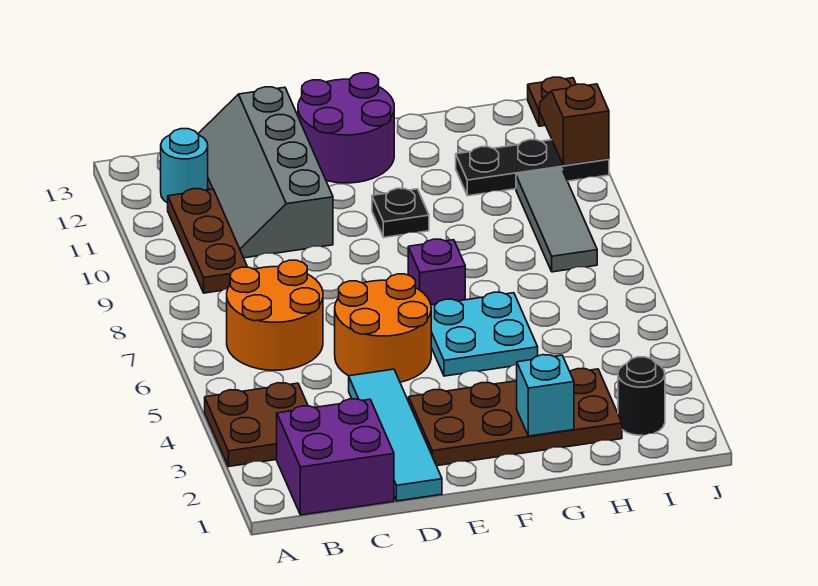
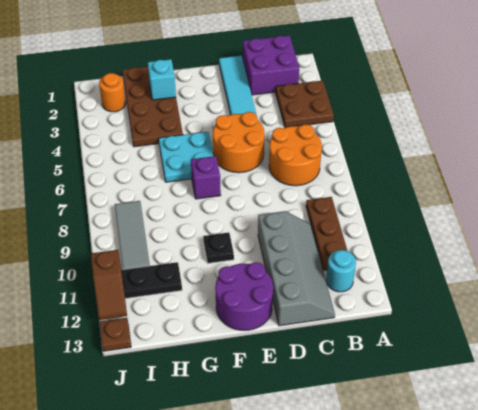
brown 2x4 plate [409,369,622,466] -> brown 2x4 plate turned to [122,67,183,147]
black 1x1 round brick [618,357,665,435] -> orange 1x1 round brick [99,73,126,112]

